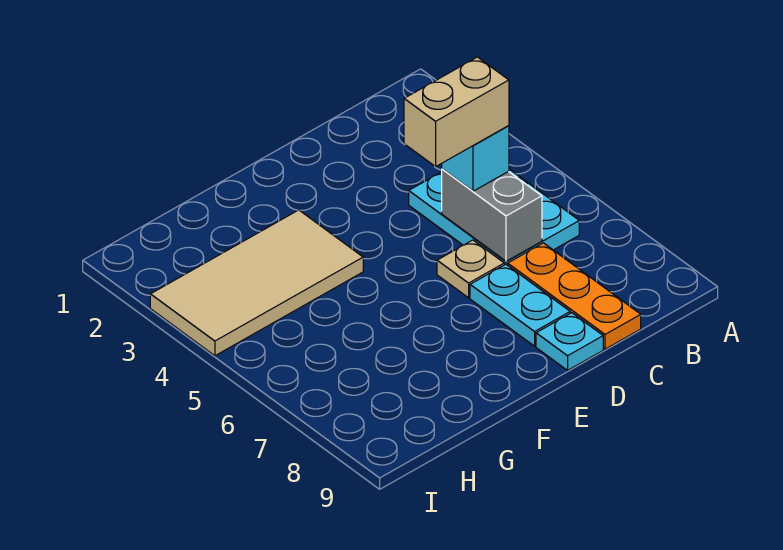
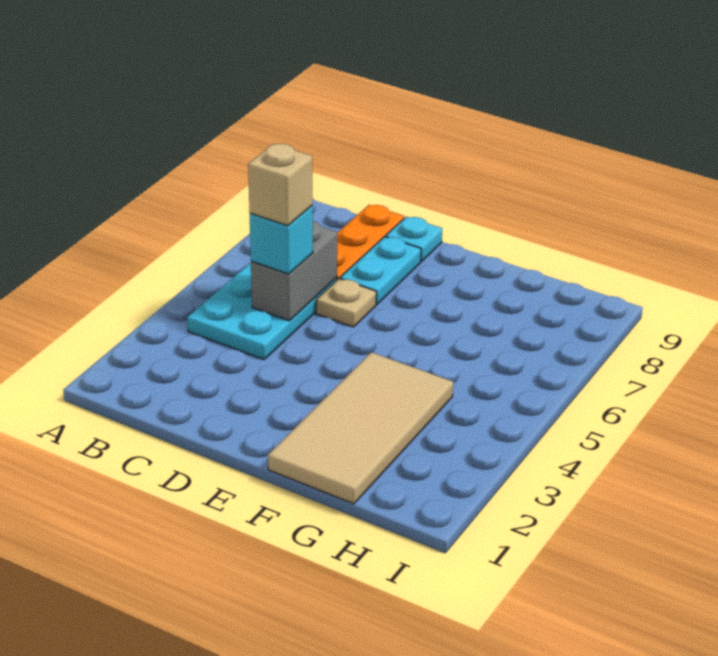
tan 1x2 brick [404,57,509,167] -> tan 1x1 brick [248,144,313,226]
tan 2x4 tile [150,210,363,356] -> tan 2x4 tile turned to [268,352,453,504]

